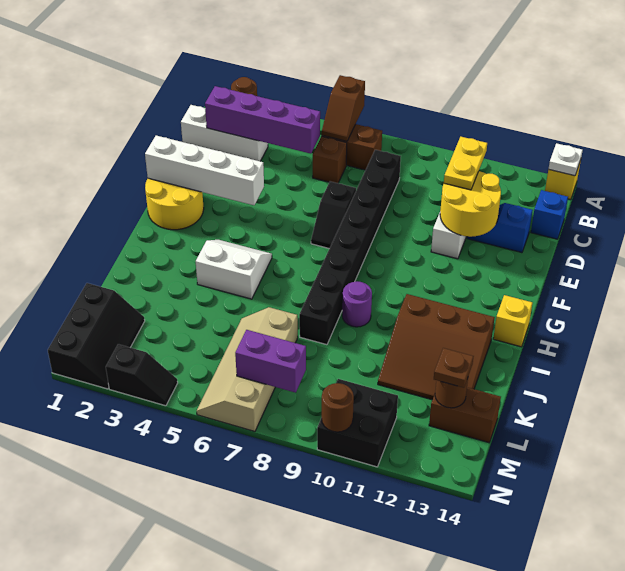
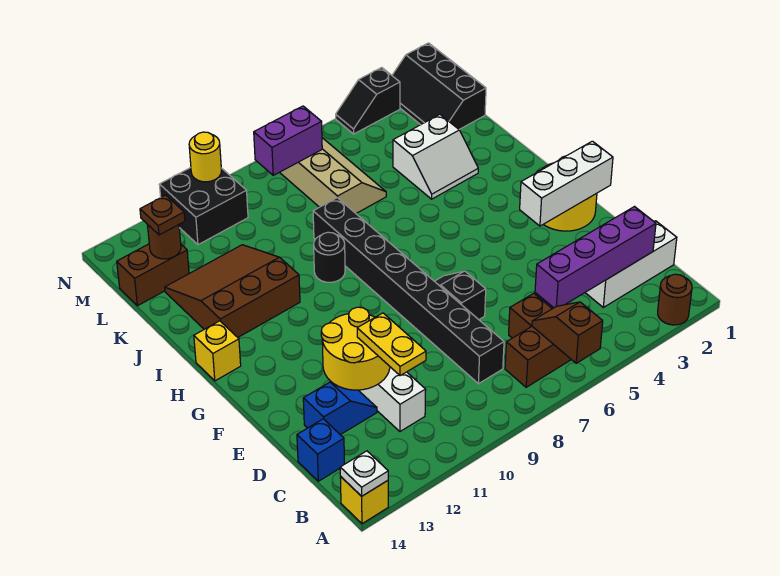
white 1x4 brick [145,135,264,205] -> white 1x3 brick [520,141,613,226]
white 2x2 slope [196,240,272,299] -> white 2x2 slope moved to [393,115,478,199]
purple 1x1 round brick [342,282,372,327] -> black 1x1 round brick [314,232,345,282]
brown 1x1 round brick [322,383,354,432] -> yellow 1x1 round brick [189,132,222,182]

